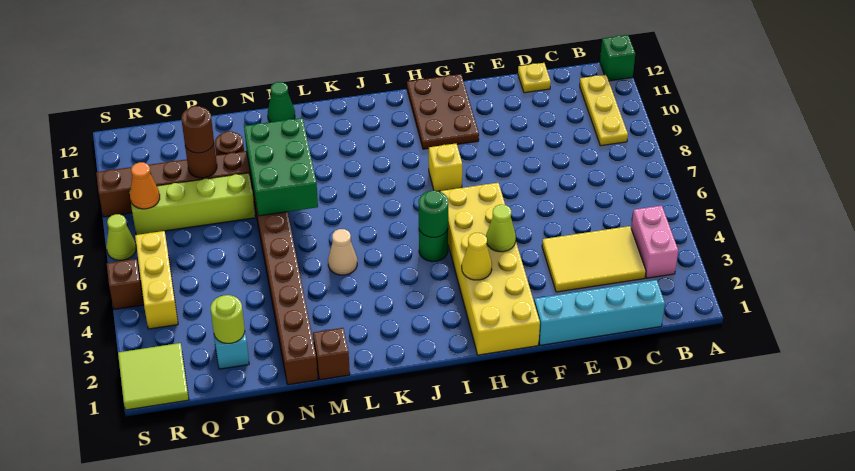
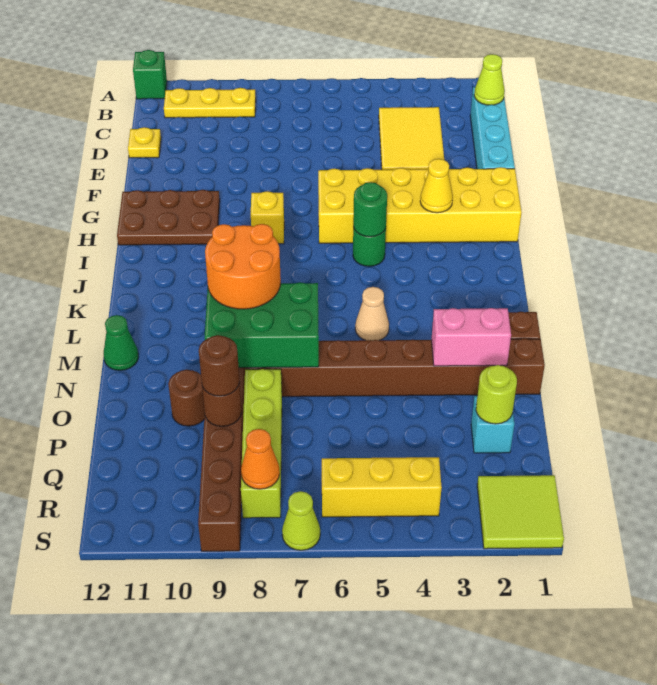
pink 1x2 brick [631,205,678,278] -> pink 1x2 brick moved to [431,308,511,366]
lime 1x1 cone [486,205,516,252] -> lime 1x1 cone moved to [474,54,505,105]
none -> orange 2x2 round brick [205,224,281,309]
brown 1x1 brick [107,259,144,309] -> none

